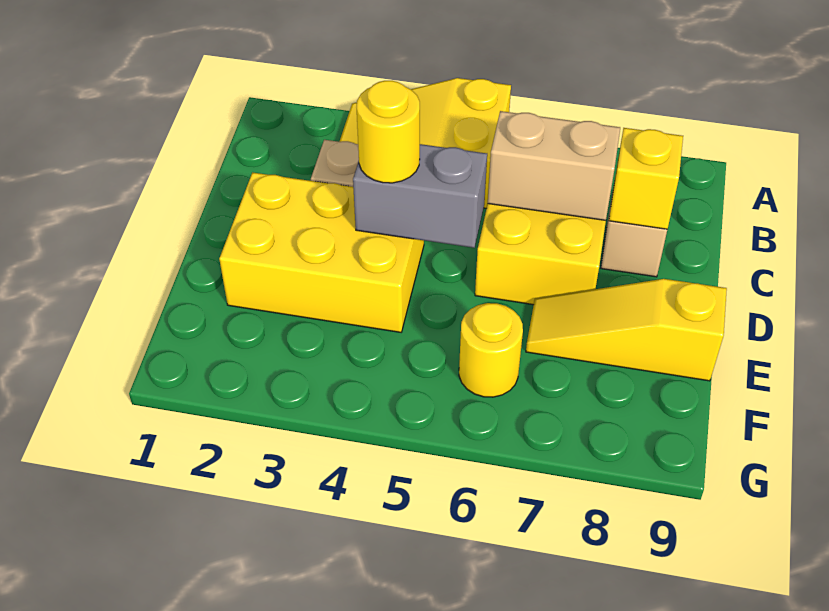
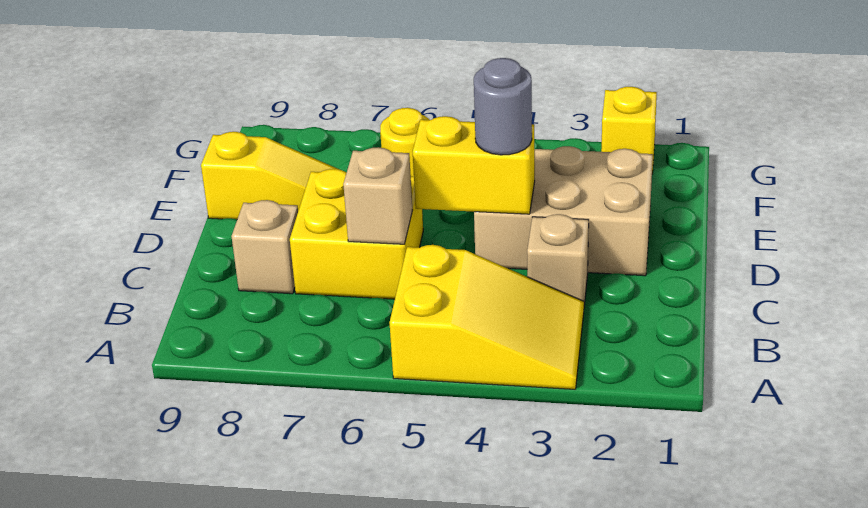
tan 1x2 brick [488,111,620,220] -> tan 1x1 brick [343,147,413,244]
yellow 1x1 brick [609,128,683,229] -> yellow 1x1 brick moved to [601,87,657,174]
yellow 2x3 brick [219,172,424,332] -> tan 2x3 brick [474,146,653,276]
grey 1x2 brick [353,144,487,248] -> yellow 1x2 brick [413,116,535,214]
yellow 1x1 round brick [357,81,420,183] -> grey 1x1 round brick [474,58,532,155]

